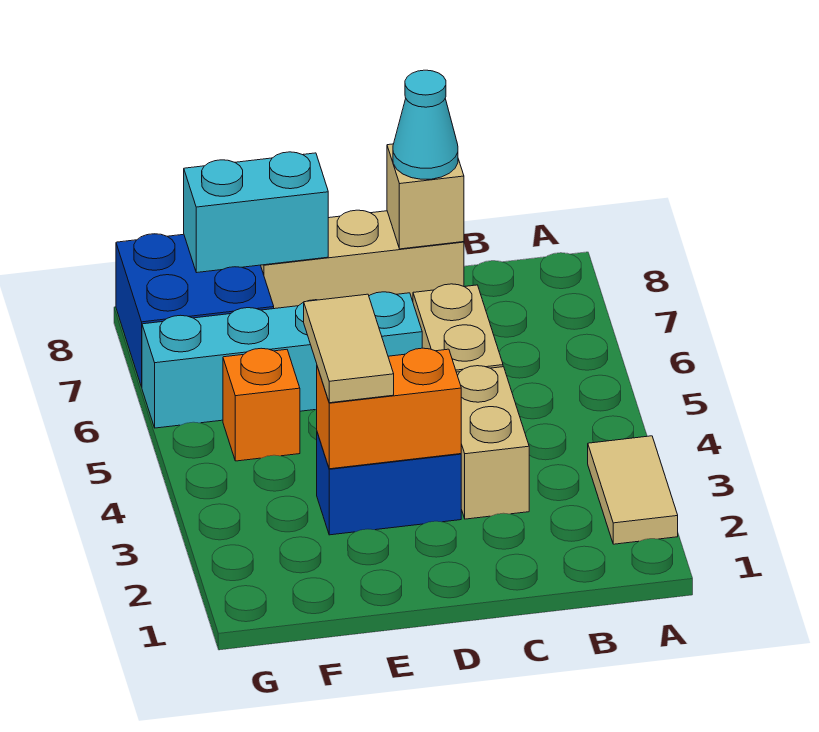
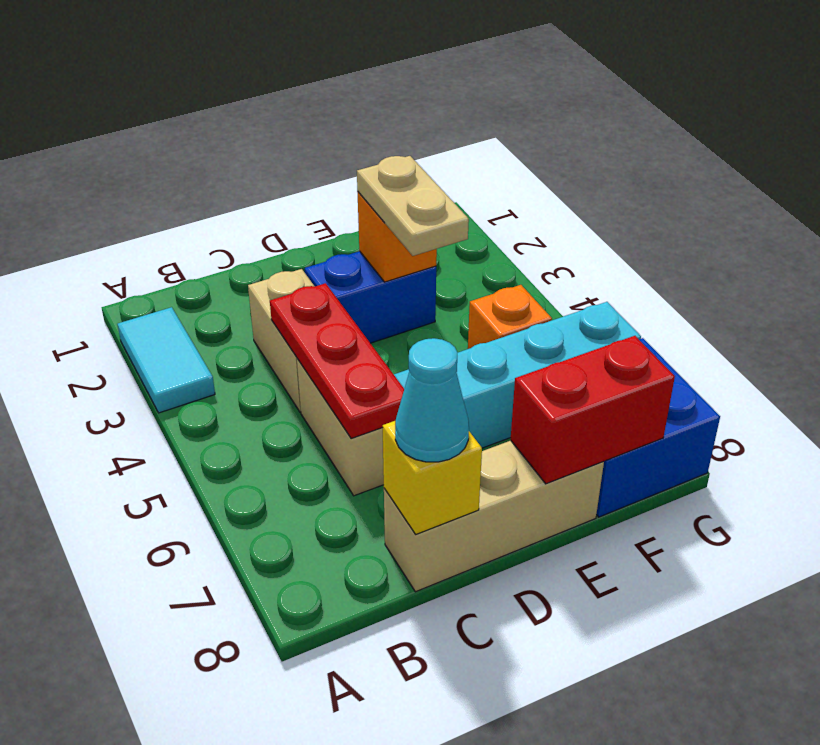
tan 1x2 tile [588,436,678,544] -> cyan 1x2 tile [117,307,215,413]
none -> red 1x3 plate [270,283,404,438]
tan 1x1 brick [387,144,464,249] -> yellow 1x1 brick [383,421,482,534]
orange 1x2 brick [317,348,461,469] -> orange 1x1 brick [358,192,437,282]
tan 1x2 tile [304,294,394,403] -> tan 1x2 plate [357,156,469,256]
cyan 1x2 brick [184,152,328,273] -> red 1x2 brick [511,336,675,484]

